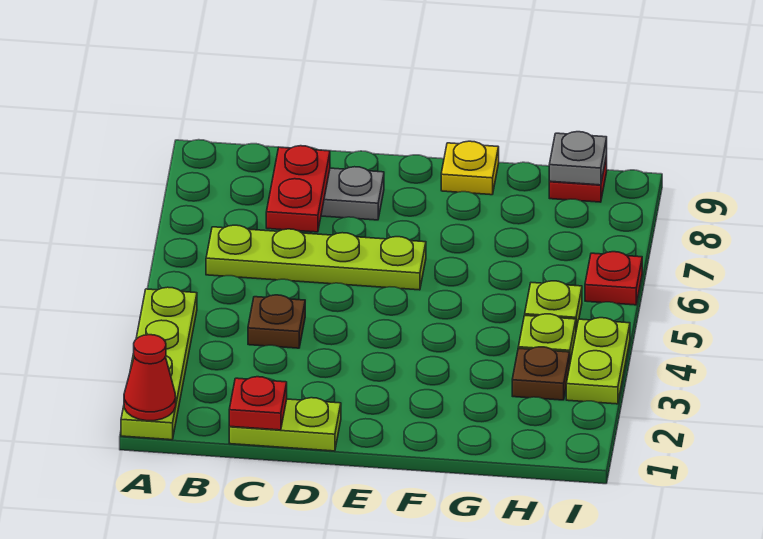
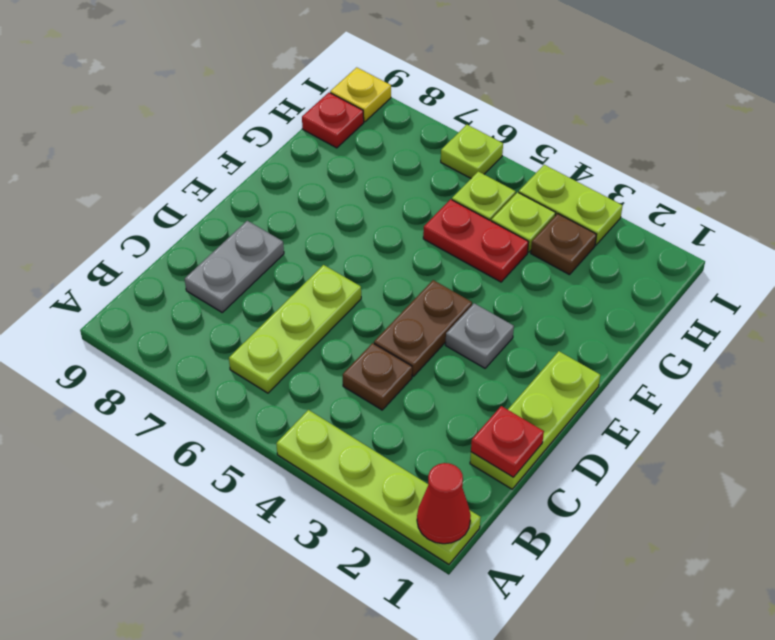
lime 1x4 plate [206,225,426,290] -> lime 1x3 plate [229,265,361,393]
lime 1x2 plate [229,398,341,451] -> lime 1x3 plate [470,351,600,489]
red 1x2 plate [266,146,330,232] -> red 1x2 plate moved to [423,199,529,282]
none -> brown 1x2 plate [374,280,472,376]
yellow 1x1 plate [441,141,499,195] -> yellow 1x1 plate moved to [330,67,391,122]
grey 1x1 plate [549,132,607,185] -> grey 1x1 plate moved to [446,303,514,368]
red 1x1 plate [585,252,642,305] -> lime 1x1 plate [441,125,503,178]

